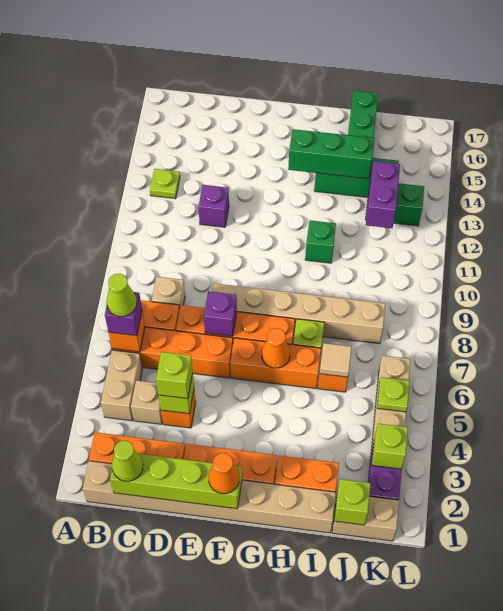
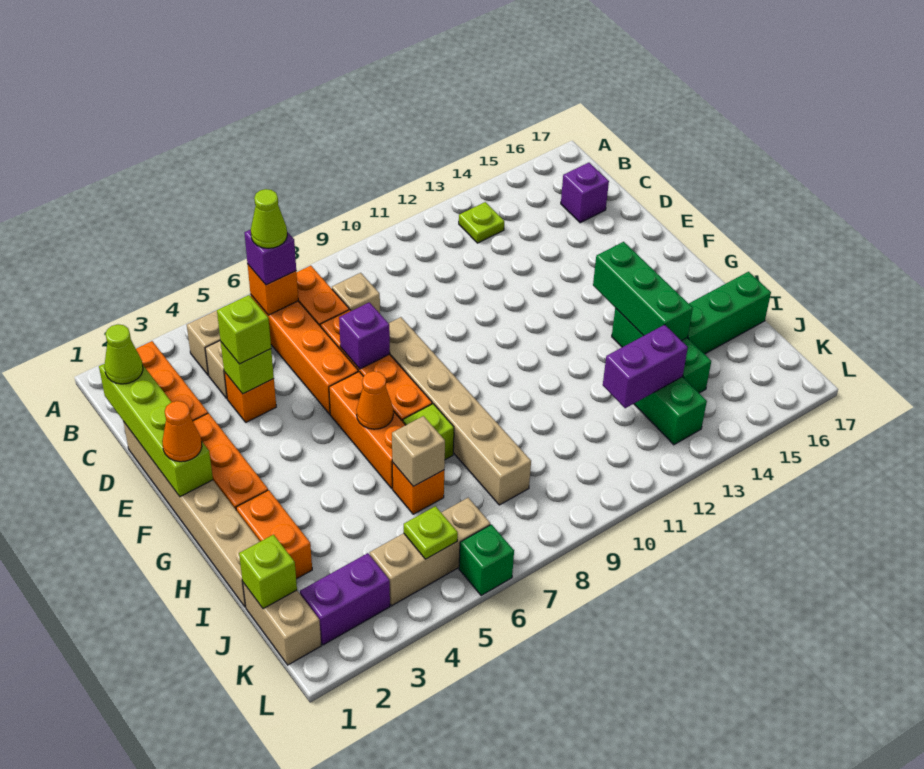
tan 1x8 brick [83,461,336,533] -> tan 1x6 brick [123,421,260,607]
purple 1x1 brick [199,185,229,227] -> purple 1x1 brick moved to [561,163,609,223]
green 1x1 brick [305,220,336,263] -> green 1x1 brick moved to [459,525,514,596]
tan 1x1 tile [320,343,352,377] -> tan 1x1 brick [392,416,445,486]
lime 1x1 brick [372,424,408,469] -> none

